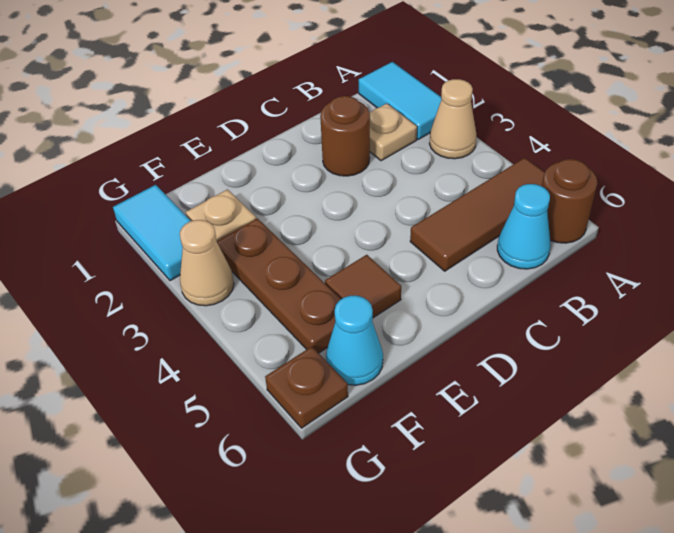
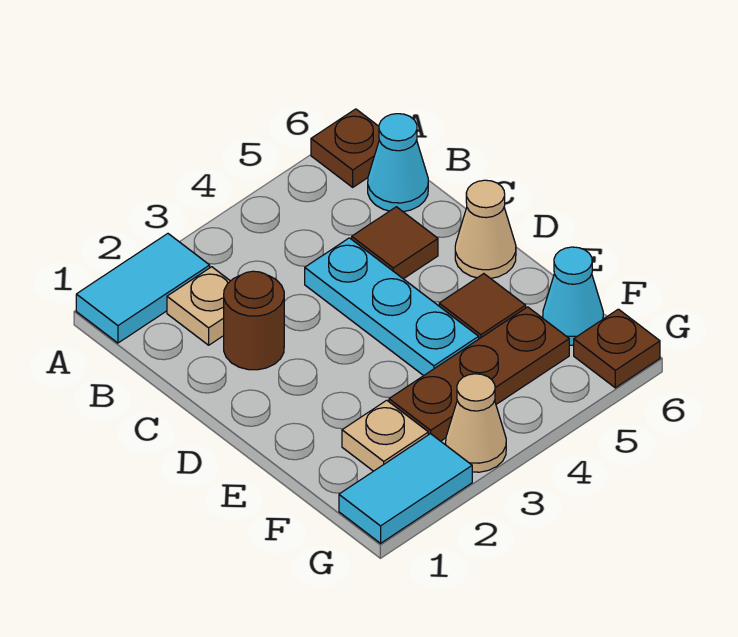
tan 1x1 cone [429,79,476,159] -> tan 1x1 cone moved to [455,180,516,278]
brown 1x3 tile [410,158,545,271] -> brown 1x1 tile [352,207,438,279]
brown 1x1 round brick [542,159,597,243] -> brown 1x1 plate [311,109,379,187]
none -> cyan 1x3 plate [305,238,479,376]

